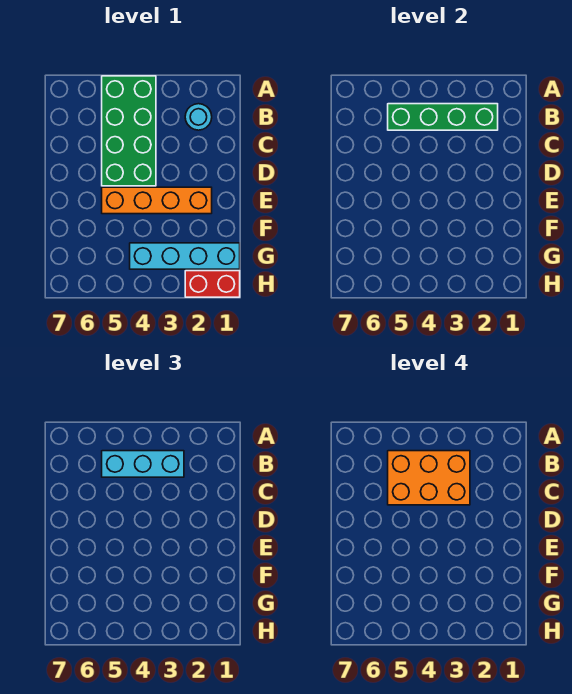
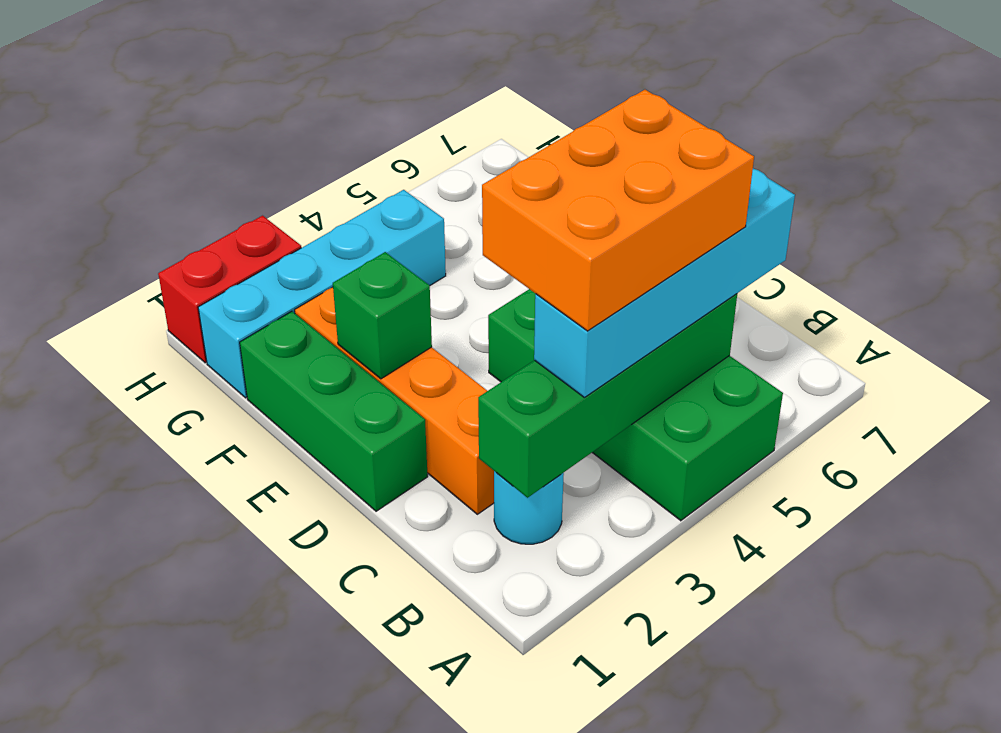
cyan 1x3 brick [102,451,184,477] -> cyan 1x4 brick [534,169,795,397]
none -> green 1x3 brick [240,311,428,511]
orange 1x4 brick [102,187,212,214] -> orange 1x4 brick turned to [295,287,494,514]
none -> green 1x1 brick [333,252,432,379]

